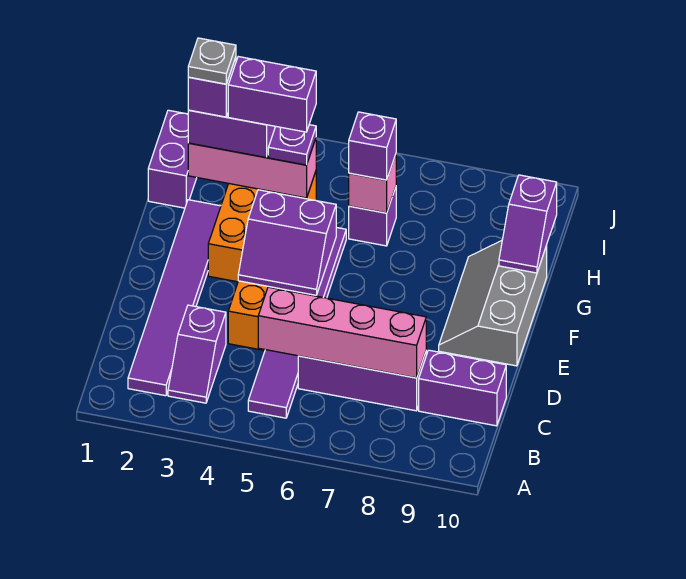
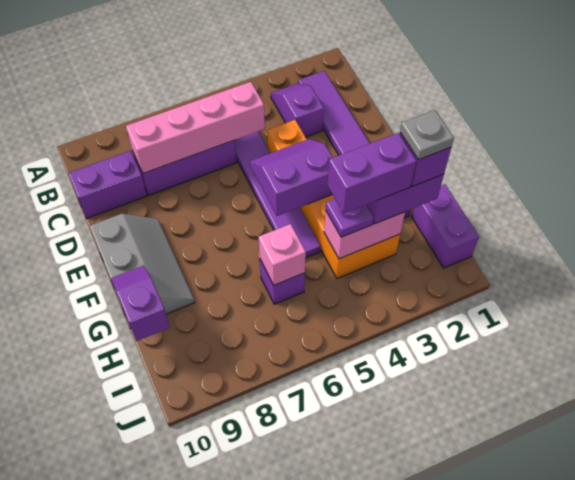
pink 1x3 brick [188,139,316,198] -> pink 1x2 brick [324,211,405,259]
purple 1x1 brick [349,112,396,180] -> none

